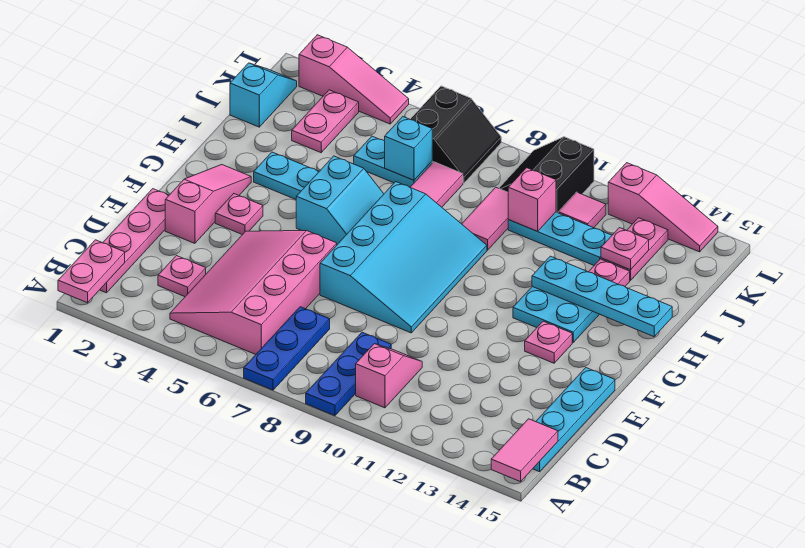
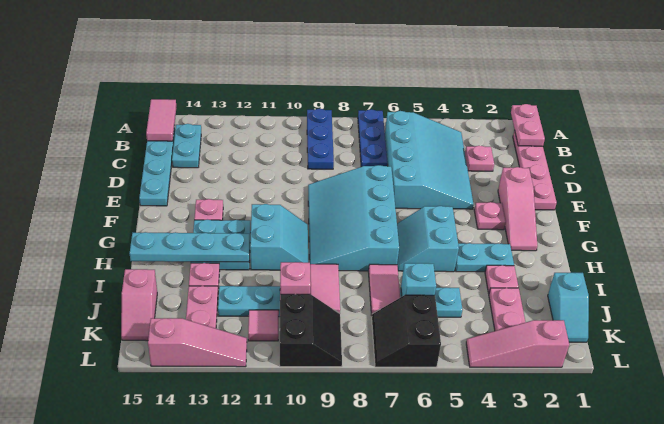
pink 3x4 slope [170,231,337,354] -> cyan 3x4 slope [385,111,474,209]
pink 1x2 slope [356,344,422,408] -> pink 1x2 slope moved to [121,269,157,341]
none -> cyan 1x2 plate [172,124,201,168]
none -> cyan 2x2 slope [250,204,308,270]
pink 1x1 plate [601,228,649,270] -> pink 1x1 plate moved to [485,265,518,293]
pink 1x3 slope [608,163,718,252] -> pink 1x3 slope turned to [148,318,247,367]

